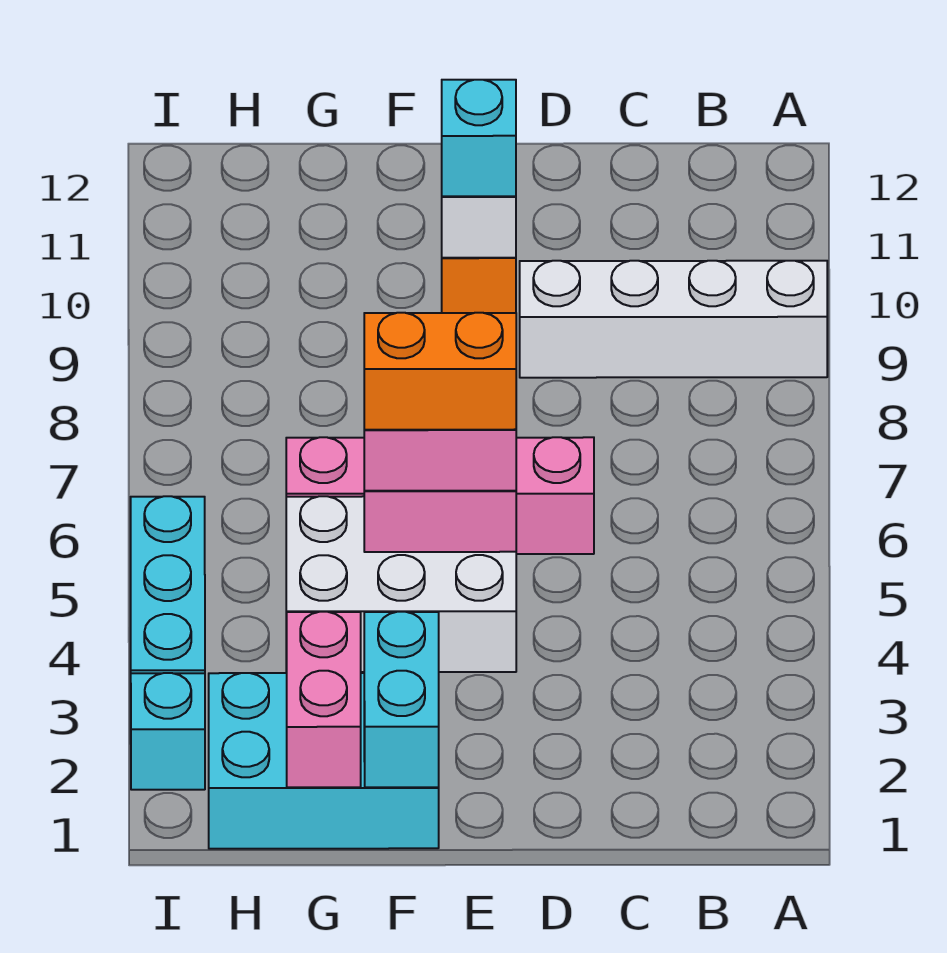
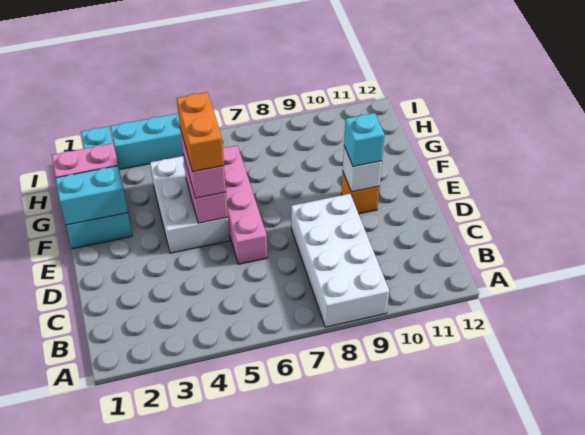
white 1x4 brick [520,261,827,378] -> white 2x4 brick [291,194,389,327]

